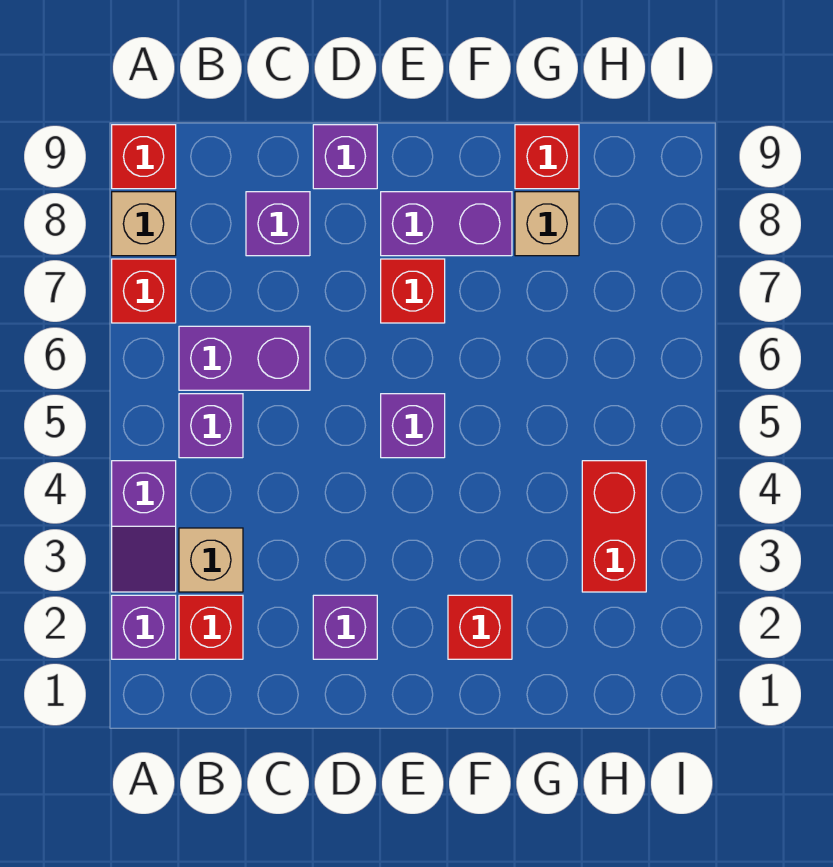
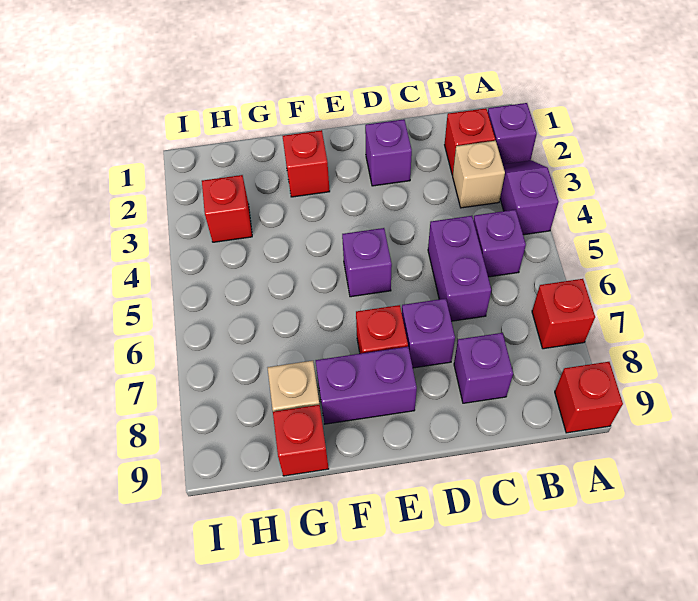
tan 1x1 brick [112,192,176,256] -> none
purple 1x2 brick [179,326,310,390] -> purple 1x2 brick turned to [428,216,491,321]
purple 1x1 brick [313,125,377,189] -> purple 1x1 brick moved to [402,299,455,368]
red 1x2 brick [582,461,646,592] -> red 1x1 brick [202,175,252,242]

